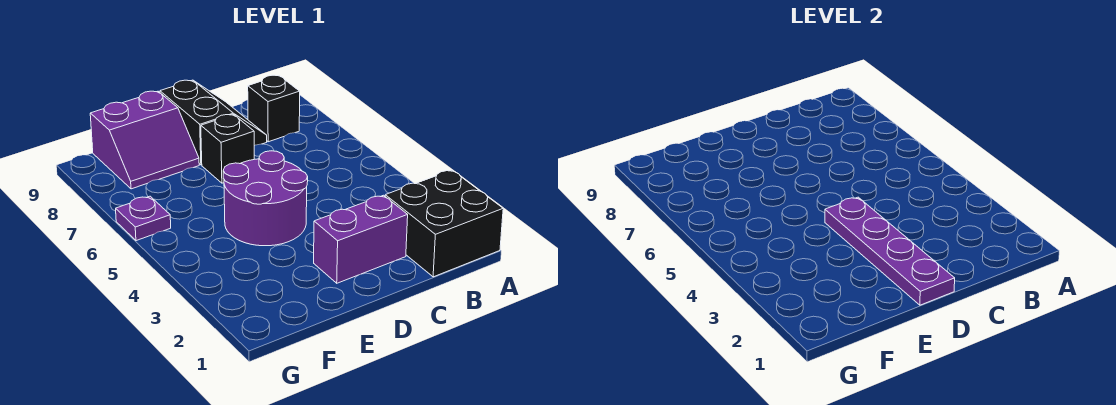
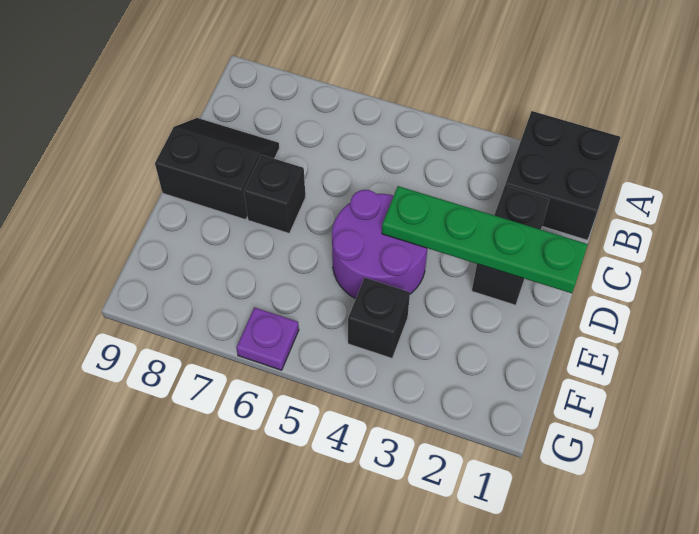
black 1x1 brick [248,75,300,142] -> black 1x1 brick moved to [348,278,410,358]
purple 1x2 brick [314,195,408,283] -> black 1x2 brick [472,186,549,305]
purple 1x4 plate [825,197,955,305] -> green 1x4 plate [382,186,588,293]
purple 2x2 slope [90,91,199,189] -> none

